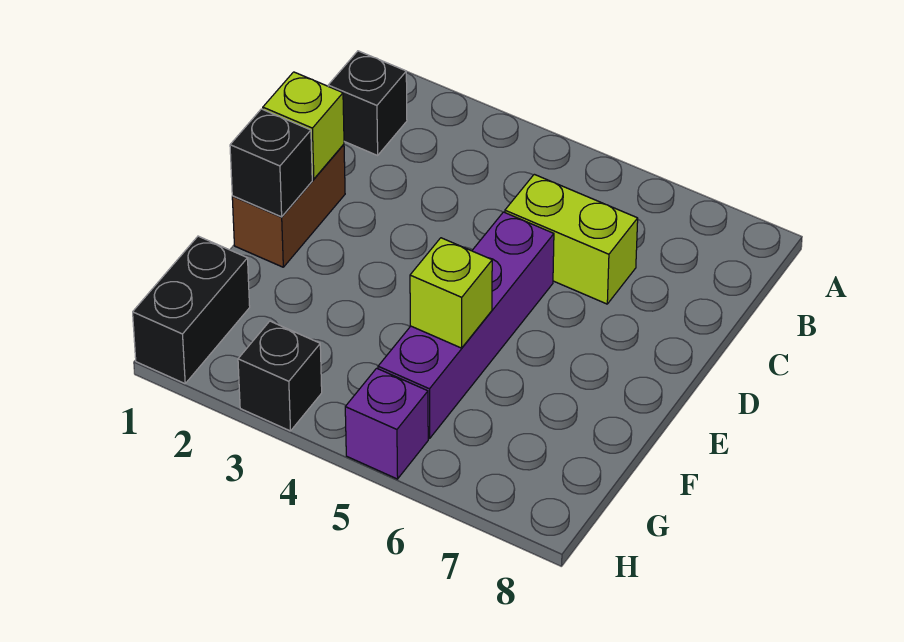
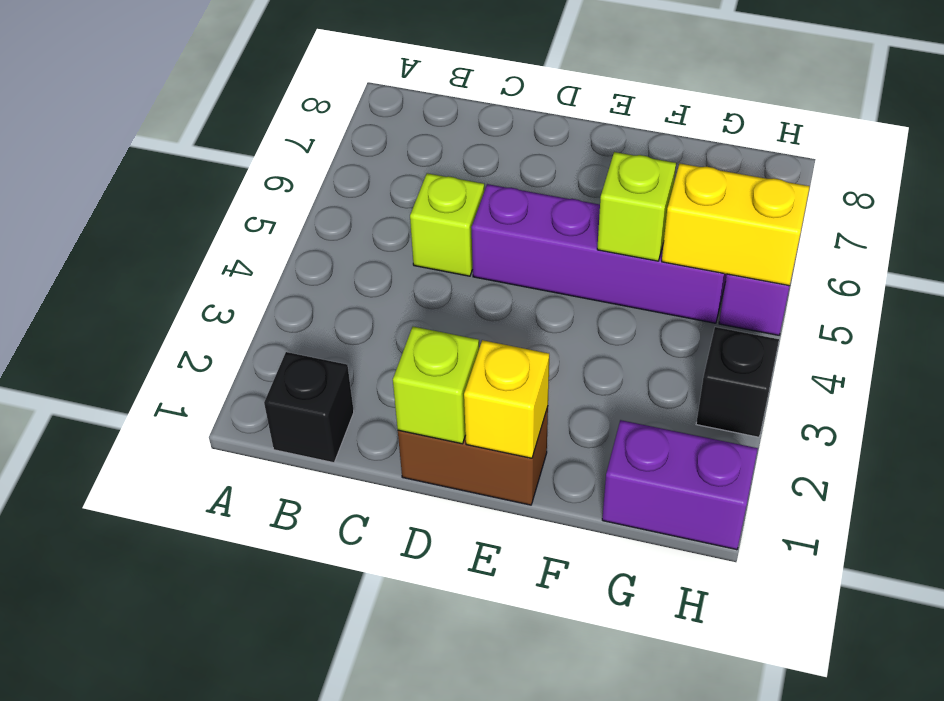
lime 1x2 brick [505,174,638,304] -> lime 1x1 brick [410,173,484,276]
black 1x1 brick [230,109,312,217] -> yellow 1x1 brick [464,340,549,458]
black 1x2 brick [133,236,250,384] -> purple 1x2 brick [602,420,758,550]
none -> yellow 1x2 brick [662,164,810,286]

